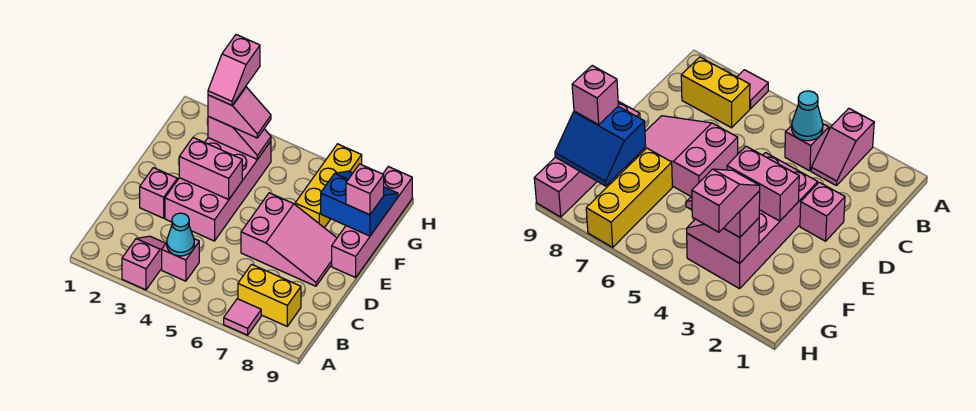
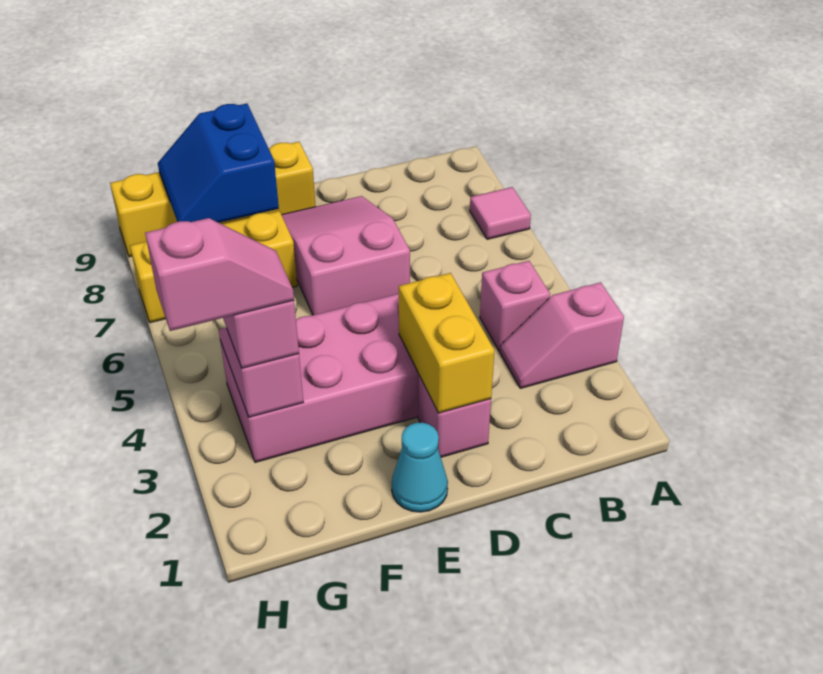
cyan 1x1 cone [167,213,194,256] -> cyan 1x1 cone moved to [392,423,448,512]
yellow 1x2 brick [238,264,301,326] -> yellow 1x2 brick moved to [399,273,494,413]
pink 1x2 brick [179,137,242,199] -> none
pink 1x4 brick [332,167,412,278] -> yellow 1x4 brick [110,142,316,257]
pink 1x1 brick [346,164,384,215] -> none

